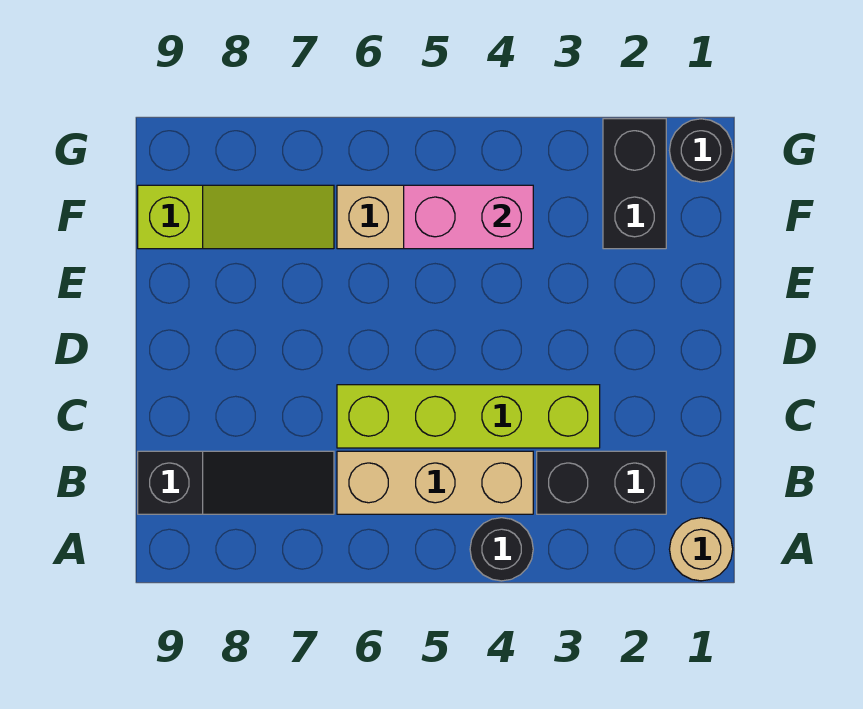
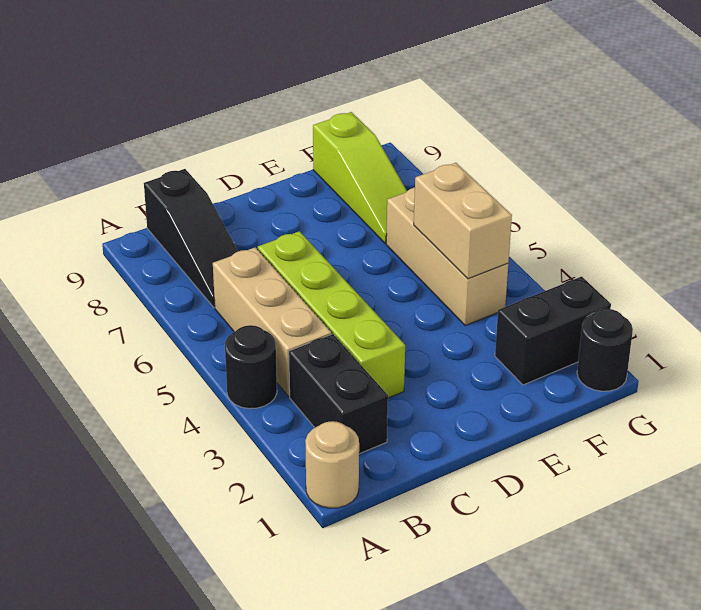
pink 1x2 brick [404,185,533,249] -> tan 1x2 brick [414,163,512,279]

